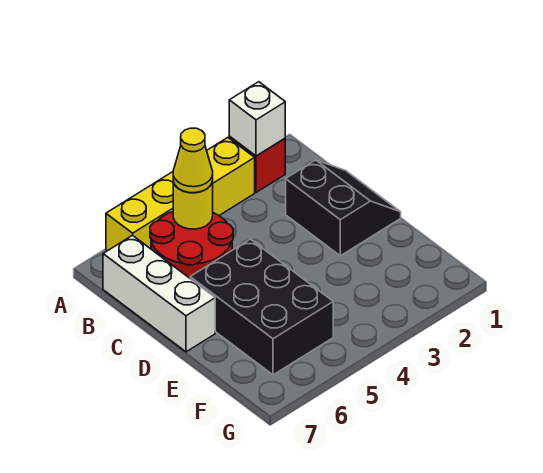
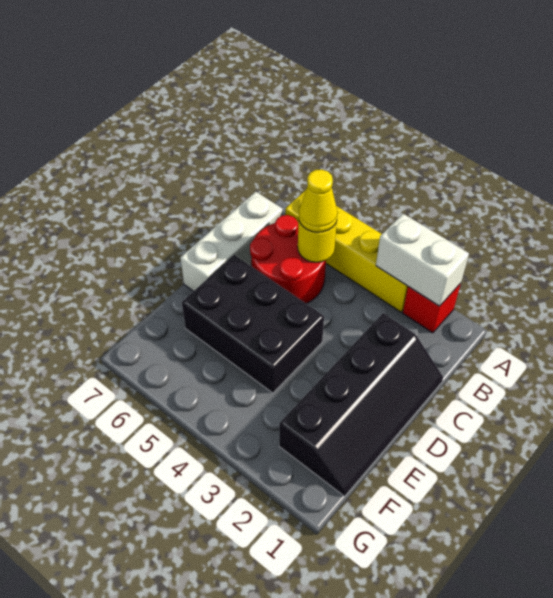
white 1x1 brick [229,82,285,156] -> white 1x2 brick [376,214,469,306]
black 2x2 slope [286,160,401,256] -> black 2x4 slope [279,313,443,496]
black 2x3 brick [190,239,333,375] -> black 2x3 brick turned to [182,255,324,393]

